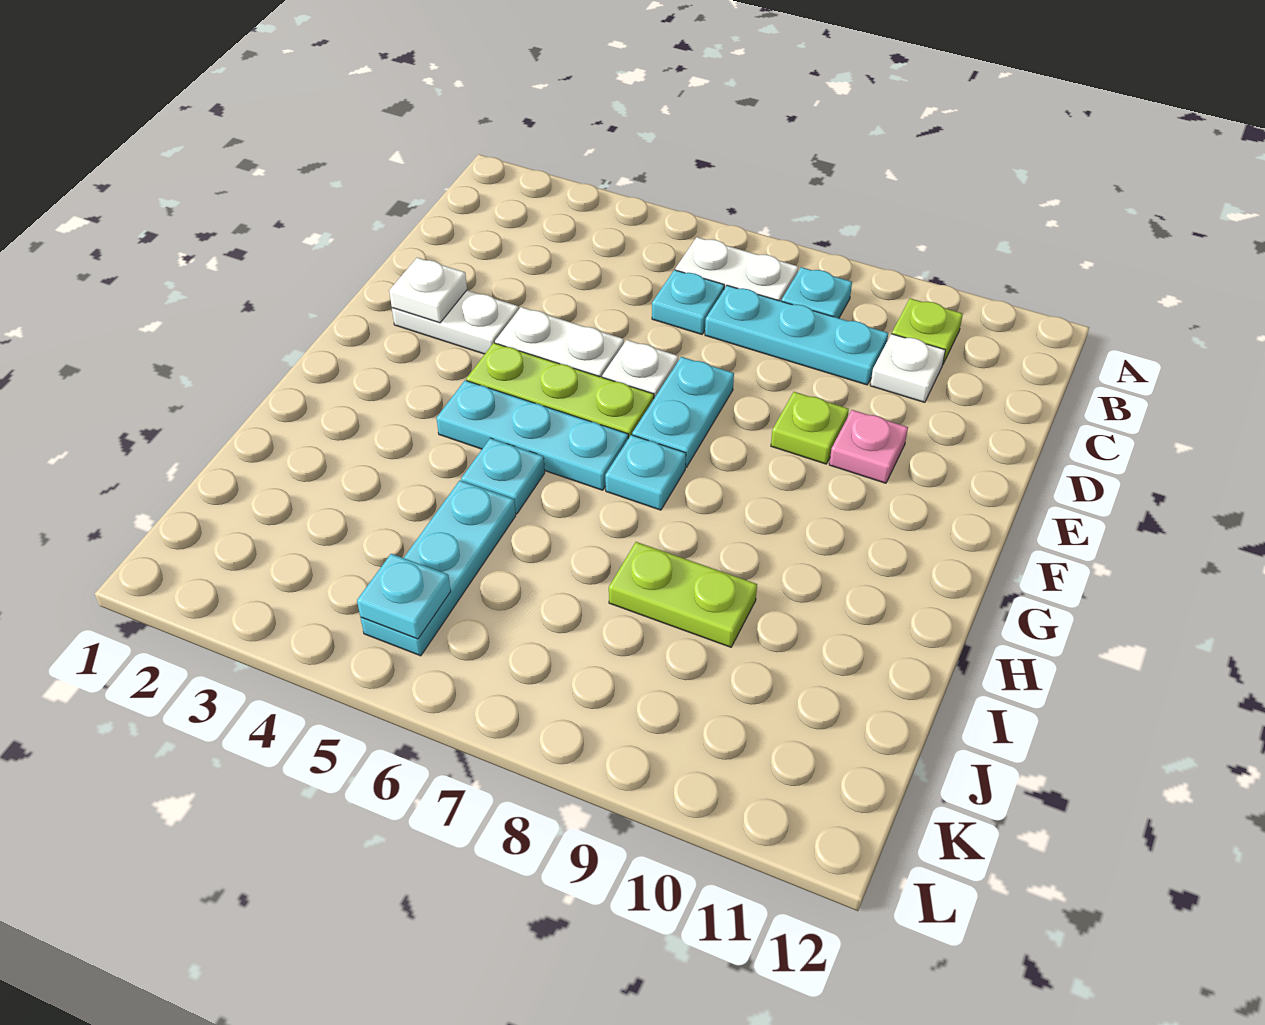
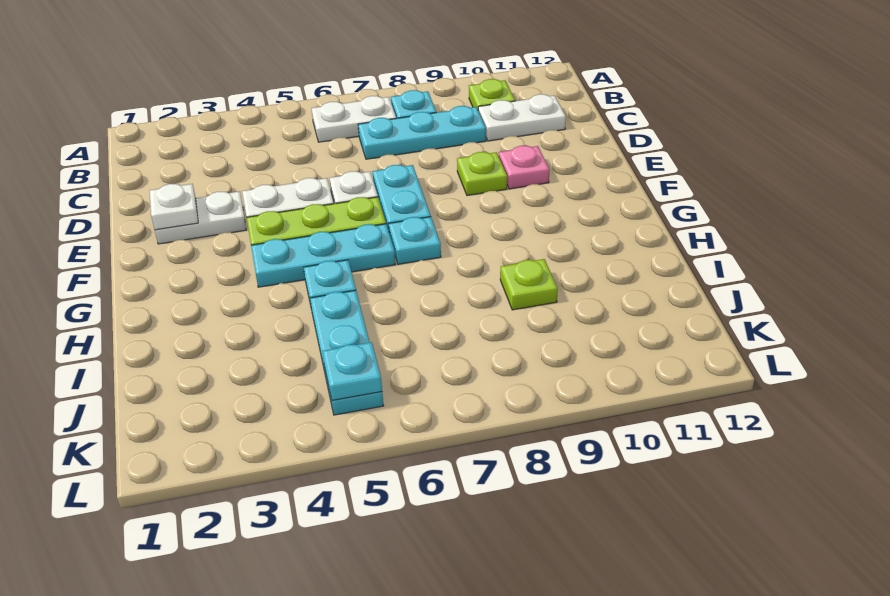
cyan 1x1 plate [652,270,724,334] -> none
white 1x1 plate [870,334,945,402] -> white 1x2 plate [478,94,566,141]
lime 1x2 plate [609,542,757,647] -> lime 1x1 plate [500,259,558,310]

